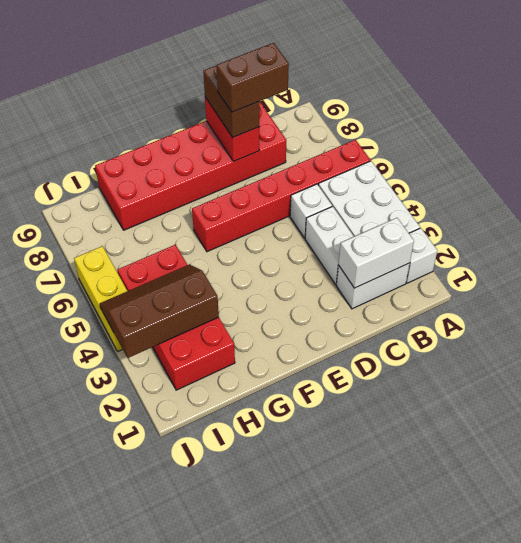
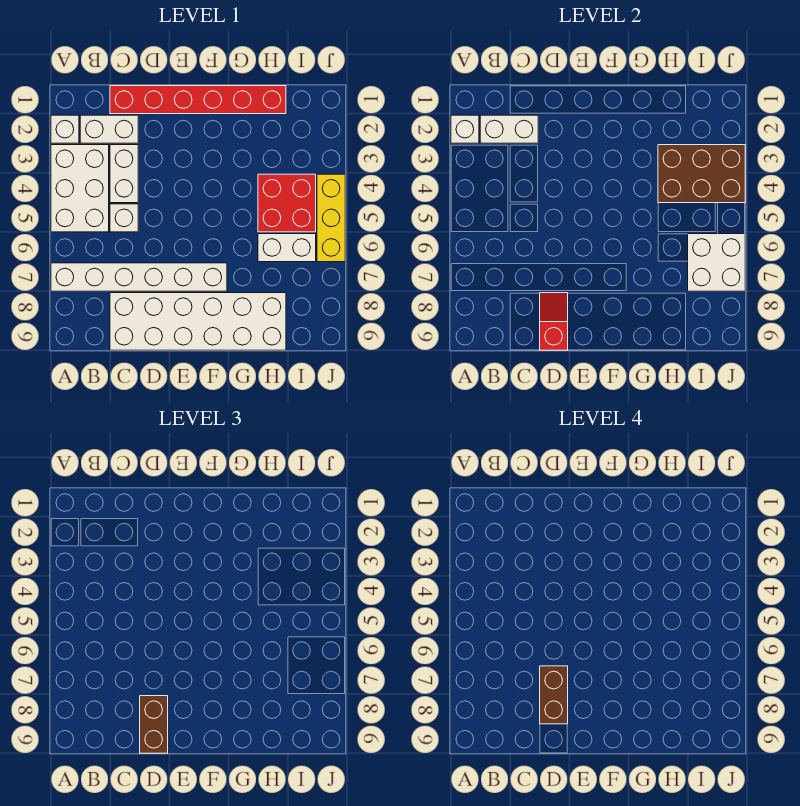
none -> white 1x1 brick [451,115,479,143]
red 1x6 brick [192,140,370,252] -> red 1x6 brick moved to [110,86,286,114]
none -> white 1x6 brick [51,263,227,291]
red 2x6 brick [95,101,286,230] -> white 2x6 brick [110,293,286,350]
brown 1x2 brick [217,43,289,112] -> brown 1x2 brick turned to [540,666,568,724]
red 1x2 brick [205,97,259,161] -> red 1x2 slope [540,293,568,350]
red 2x4 brick [118,245,235,390] -> red 2x2 brick [258,174,316,232]
brown 2x3 slope [100,264,219,358] -> brown 2x3 brick [658,145,745,203]
none -> white 1x2 brick [258,234,316,262]
none -> white 2x2 brick [688,234,745,291]

